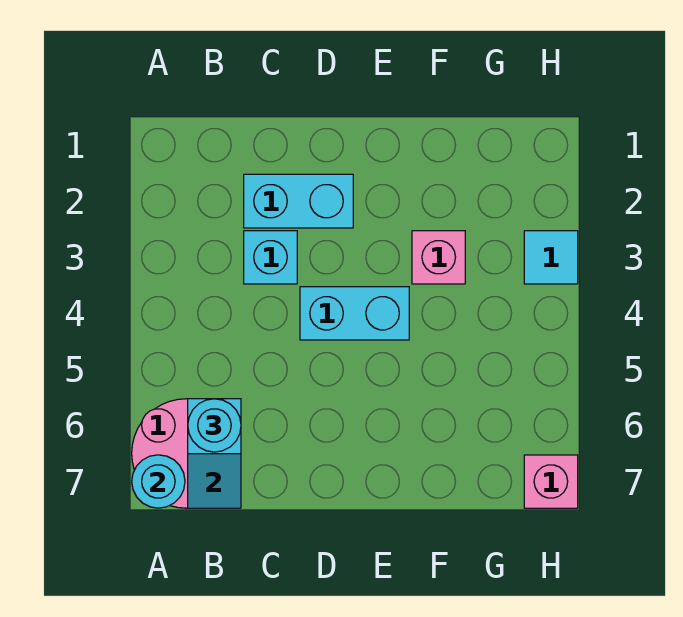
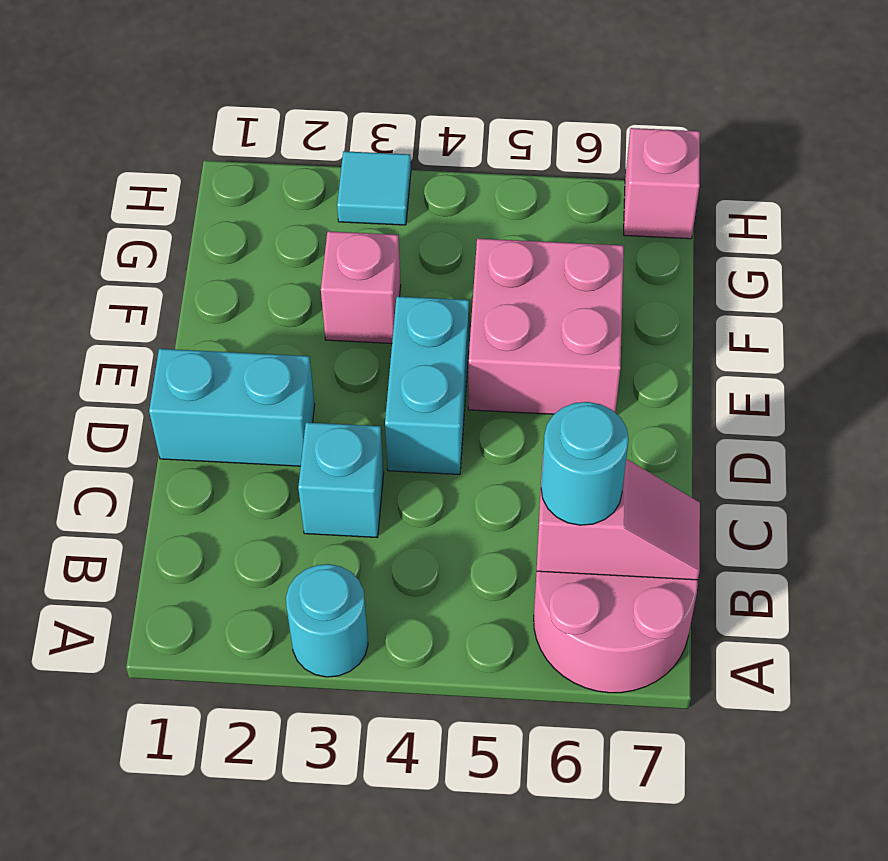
cyan 1x1 round brick [132,455,185,508] -> cyan 1x1 round brick moved to [286,564,368,677]
cyan 1x2 slope [188,399,241,508] -> pink 1x2 slope [537,459,700,580]
cyan 1x2 brick [244,174,353,228] -> cyan 1x2 brick turned to [149,349,315,466]
none -> pink 2x2 brick [468,238,624,414]

